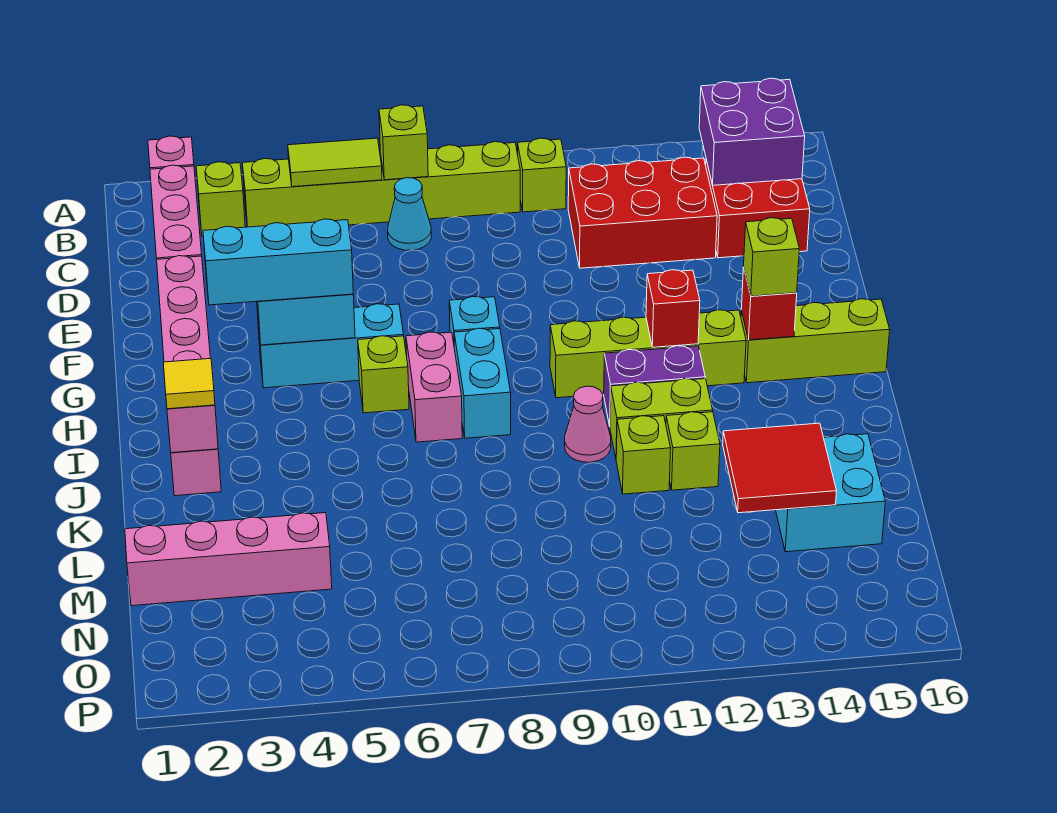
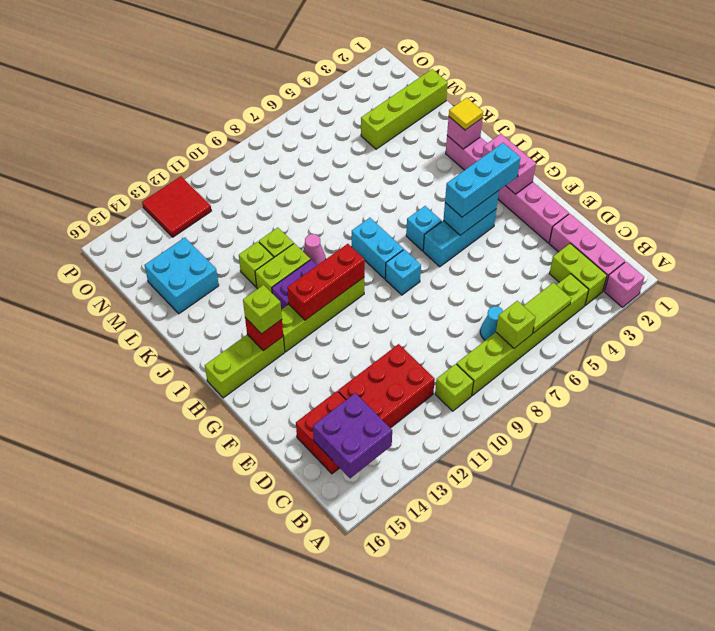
lime 1x1 brick [196,162,245,236] -> lime 1x2 brick [549,243,607,305]
lime 1x1 brick [358,336,409,413] -> cyan 1x1 brick [406,206,442,251]
pink 1x2 brick [406,332,462,442] -> pink 1x2 brick moved to [482,134,536,194]
red 1x1 brick [646,270,700,347] -> red 1x3 brick [287,244,365,320]
red 2x2 tile [723,423,837,513] -> red 2x2 tile moved to [142,176,211,237]
pink 1x4 brick [125,513,332,606] -> lime 1x4 brick [361,69,448,149]

